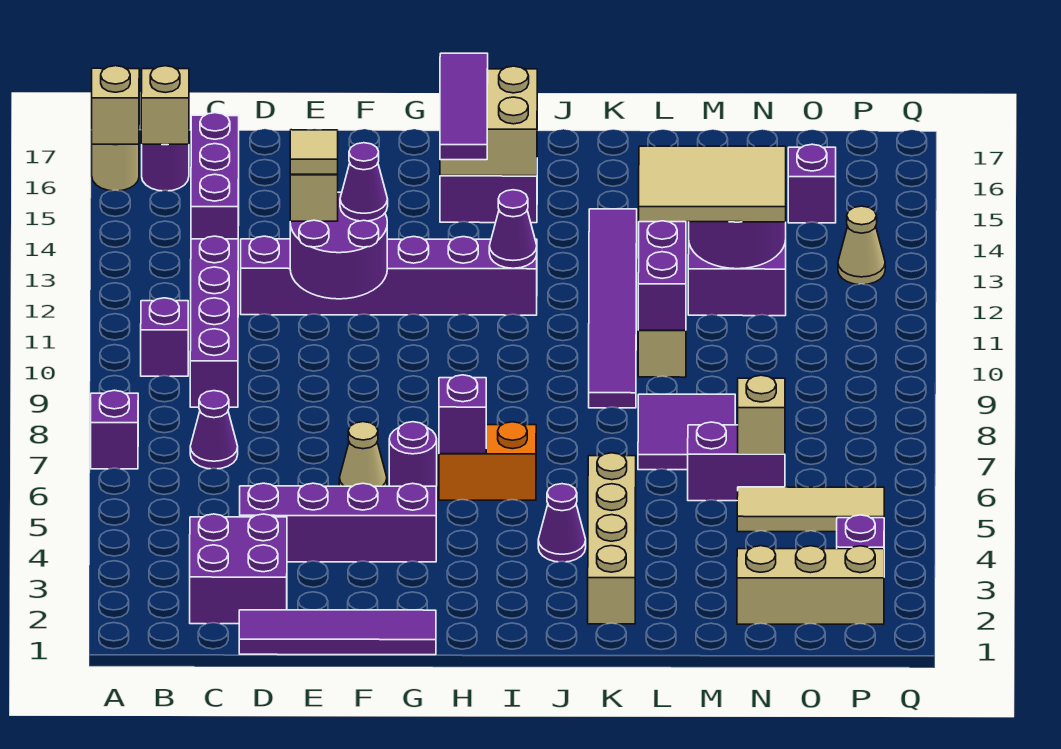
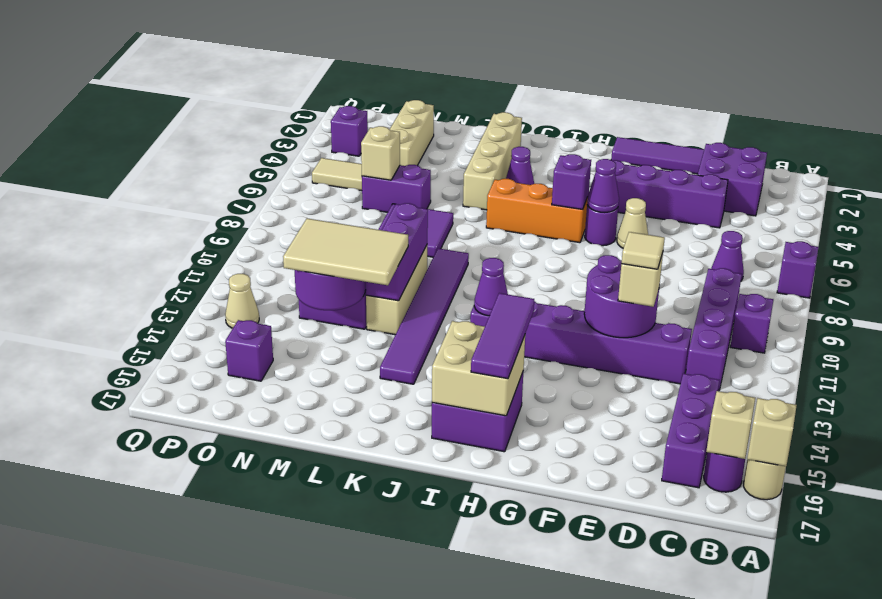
purple 1x1 cone [340,143,388,221] -> purple 1x1 cone moved to [587,159,619,213]
orange 1x2 brick [439,422,536,500] -> orange 1x3 brick [486,179,588,243]
tan 1x3 brick [737,546,884,624] -> tan 1x3 brick turned to [390,100,434,166]

